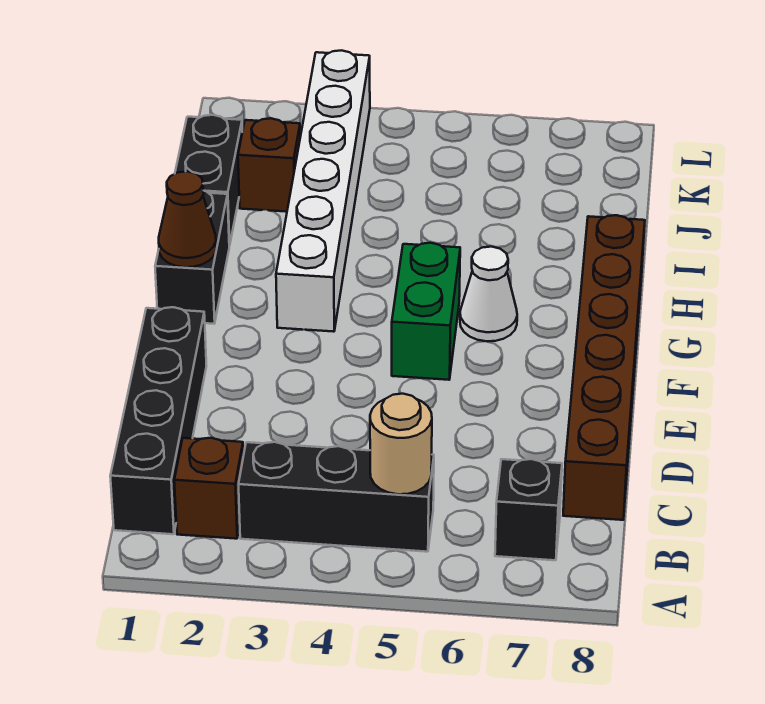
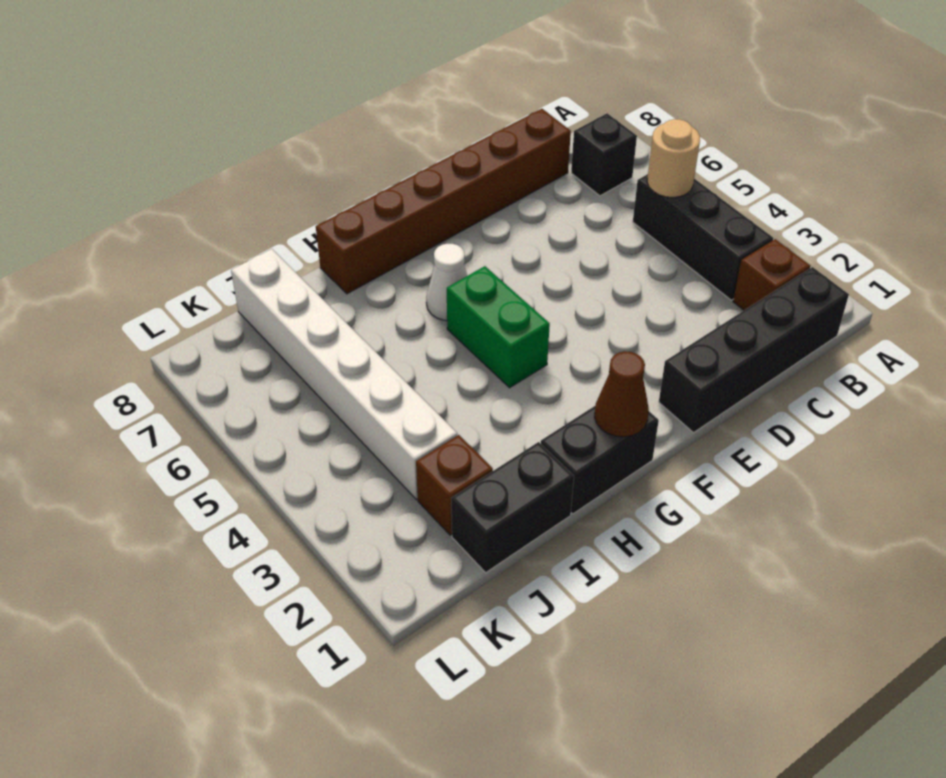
green 1x2 brick [392,243,460,380] -> green 1x2 brick turned to [447,266,550,388]
white 1x6 brick [276,50,370,332] -> white 1x6 brick turned to [231,249,457,499]

